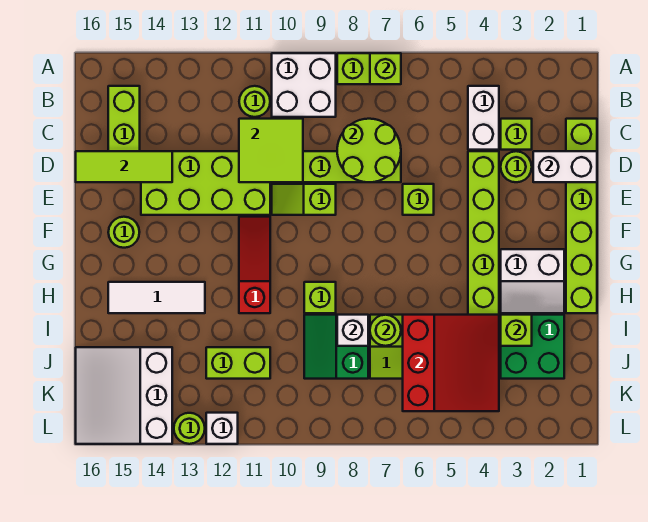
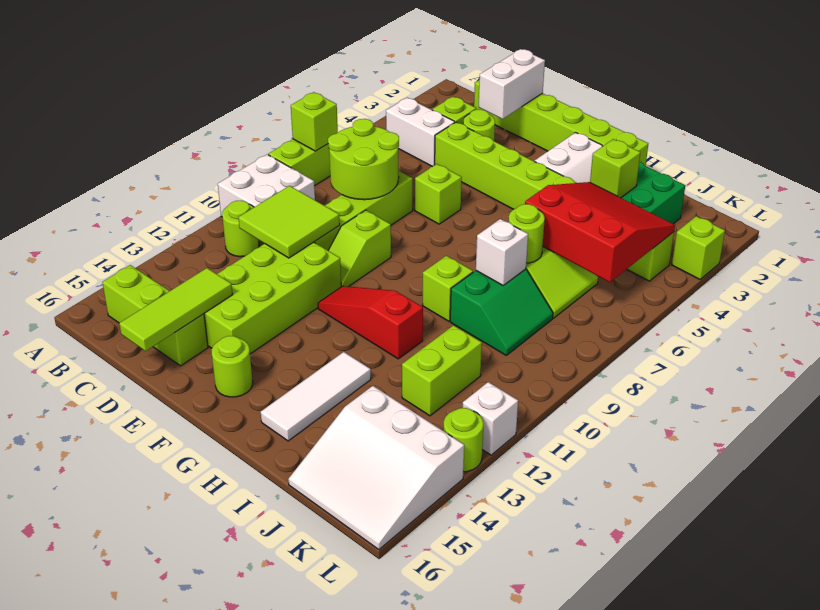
green 2x2 slope [304,315,368,379] -> green 2x2 slope turned to [450,269,553,355]
none -> lime 1x1 brick [672,216,725,279]

